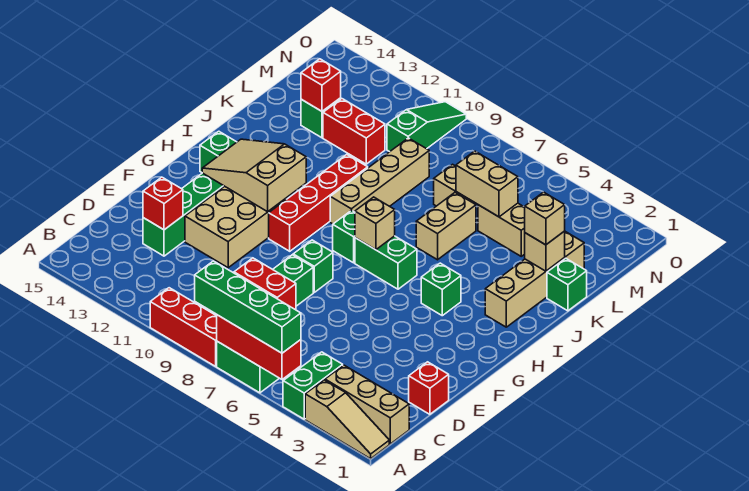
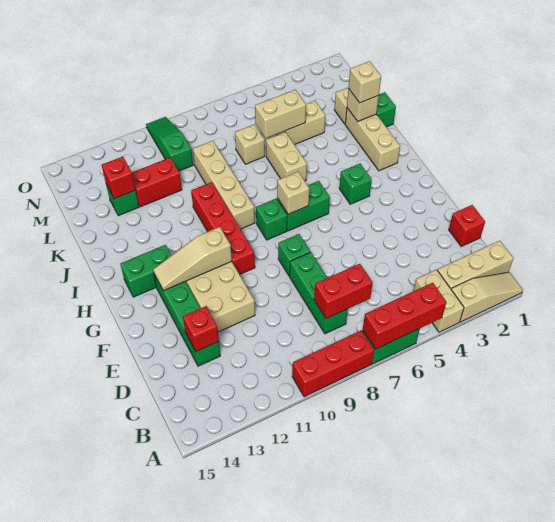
green 1x2 brick [283,352,343,419] -> tan 1x2 brick [414,270,464,332]
green 1x4 brick [195,261,301,353] -> none
tan 2x3 slope [202,139,306,212] -> tan 1x3 slope [153,227,232,291]

